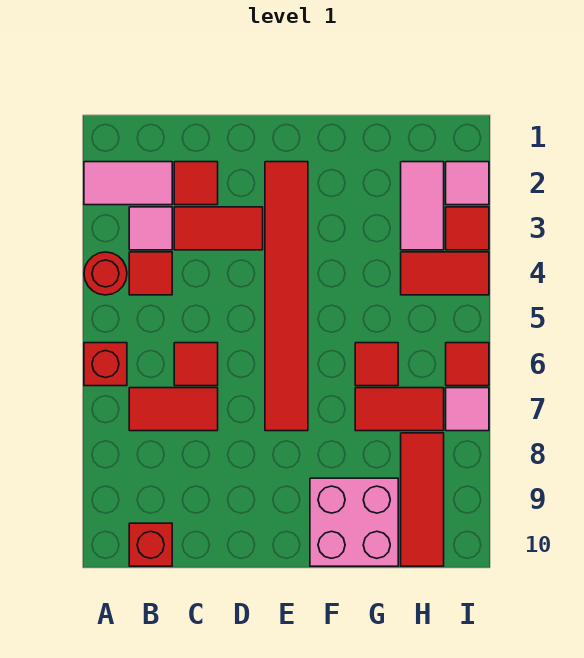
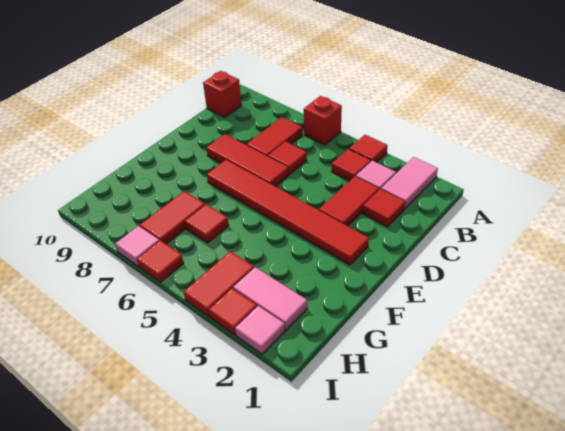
red 1x1 round brick [84,252,127,295] -> red 1x1 tile [349,135,388,162]
pink 2x2 brick [310,478,398,566] -> none
red 1x3 tile [401,433,444,566] -> red 1x3 tile moved to [206,134,289,187]

